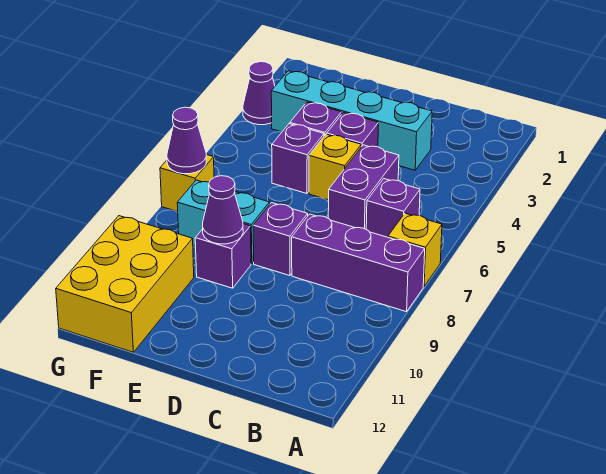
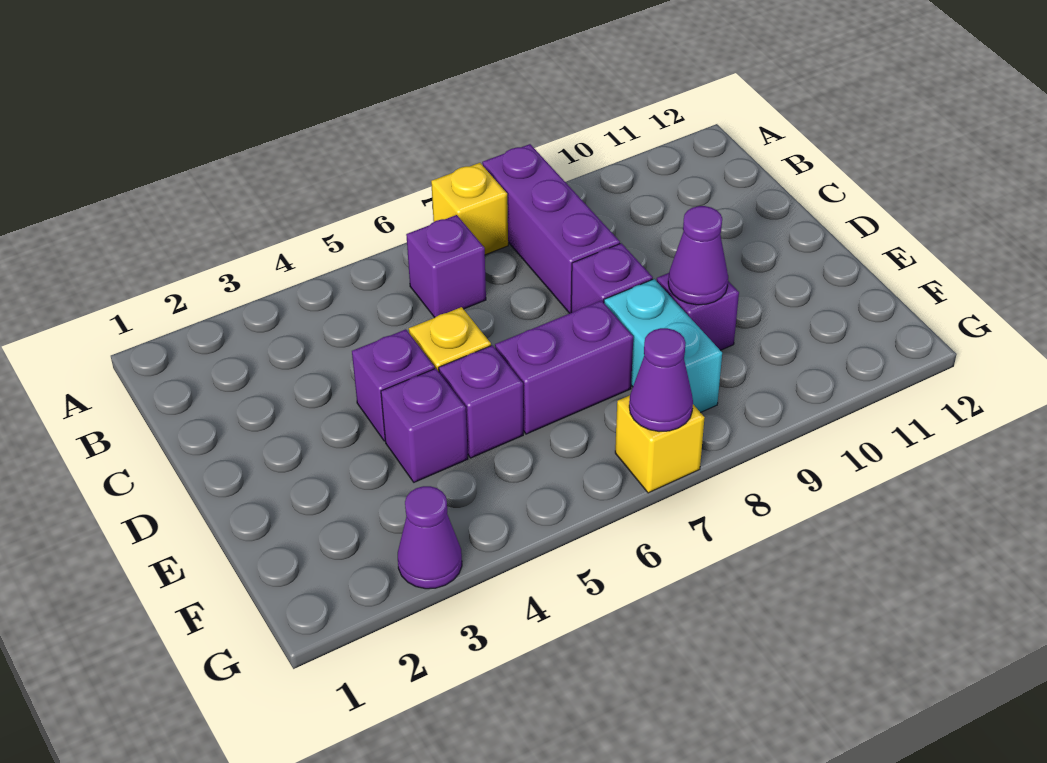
cyan 1x4 brick [271,71,432,170] -> none
purple 1x2 brick [328,145,399,229] -> purple 1x2 brick moved to [495,301,633,434]
yellow 2x3 brick [56,216,194,352] -> none

